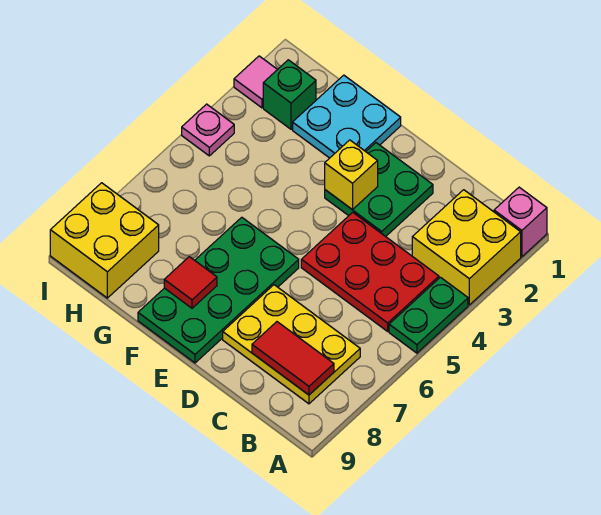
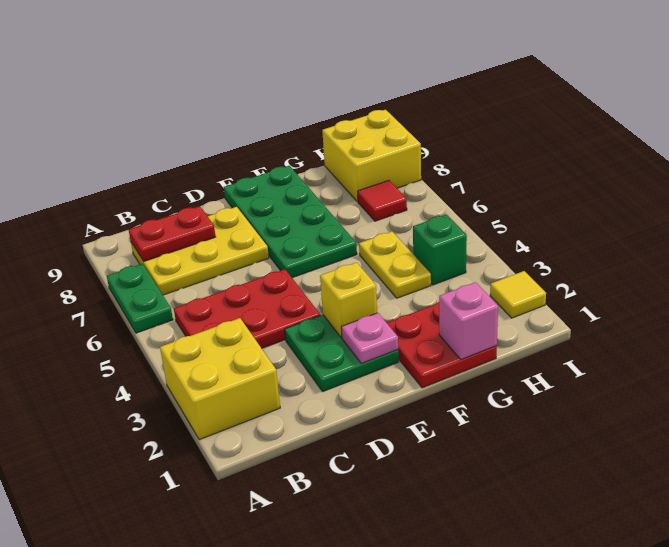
pink 1x1 brick [494,187,547,257] -> pink 1x1 brick moved to [439,282,498,360]
green 1x2 plate [389,277,468,353] -> green 1x2 plate moved to [107,264,173,333]
red 1x2 tile [252,322,334,395] -> red 1x2 plate [129,206,216,261]
cyan 2x2 plate [293,75,401,158] -> red 2x2 plate [387,302,497,388]
red 1x1 tile [164,257,217,308] -> red 1x1 tile moved to [358,180,407,221]
none -> yellow 1x2 plate [359,232,431,298]
green 1x1 brick [263,60,316,129] -> green 1x1 brick moved to [413,214,467,285]
pink 1x1 tile [234,56,278,108] -> yellow 1x1 tile [490,271,546,318]
pink 1x1 plate [182,104,234,156] -> pink 1x1 plate moved to [341,313,398,363]

